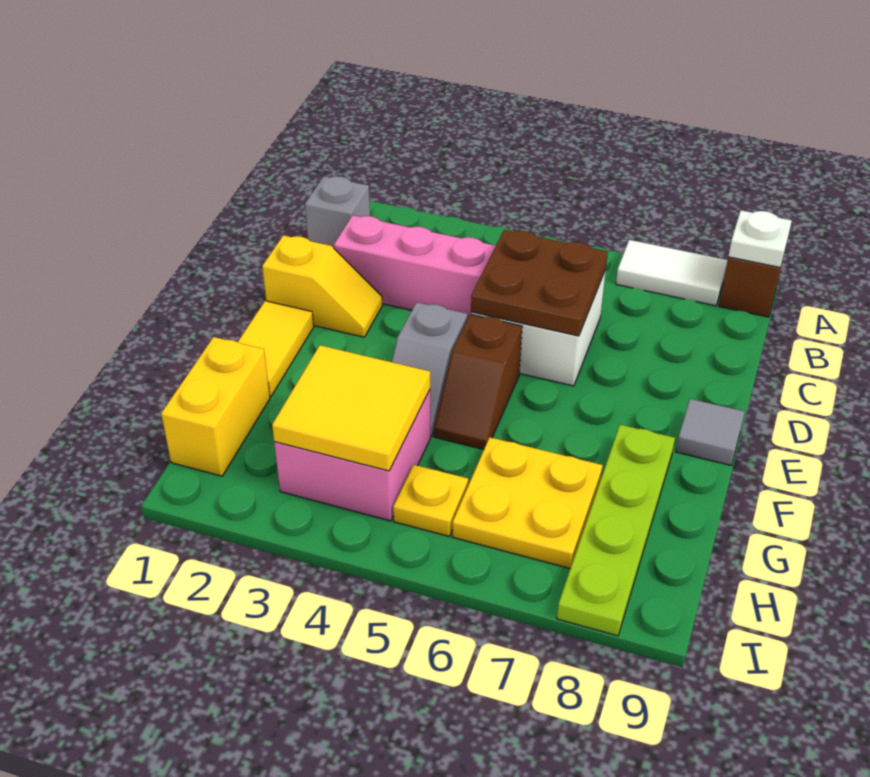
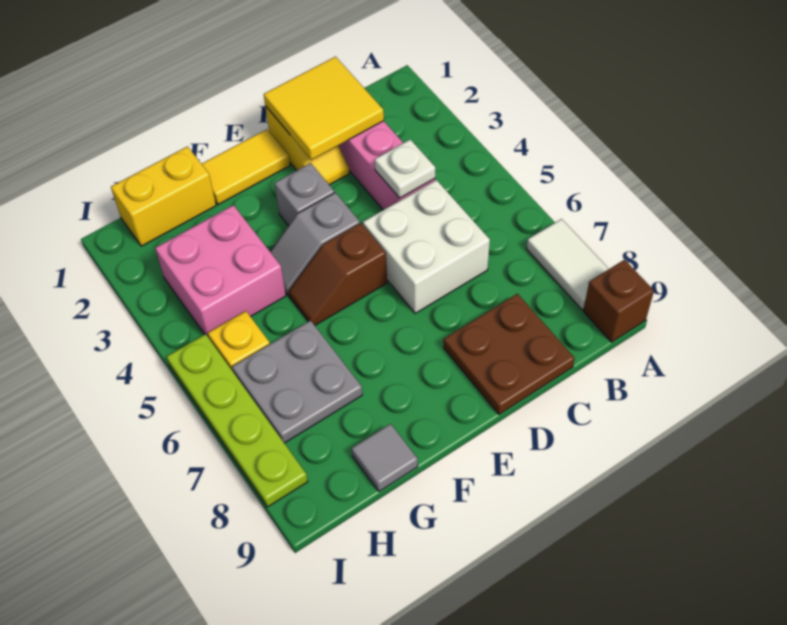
white 1x1 plate [728,210,792,267] -> white 1x1 plate moved to [375,140,435,198]
grey 1x1 brick [305,176,370,248] -> grey 1x1 brick moved to [274,163,334,226]
brown 2x2 plate [471,230,608,336] -> brown 2x2 plate moved to [444,294,575,414]
grey 1x1 tile [676,399,745,465] -> grey 1x1 tile moved to [352,424,418,491]
lime 1x4 plate [557,425,675,636] -> lime 1x4 plate turned to [167,334,308,507]
yellow 2x2 tile [272,345,430,471] -> yellow 2x2 tile moved to [264,57,384,160]
yellow 2x2 plate [453,437,603,569] -> grey 2x2 plate [232,320,362,443]

